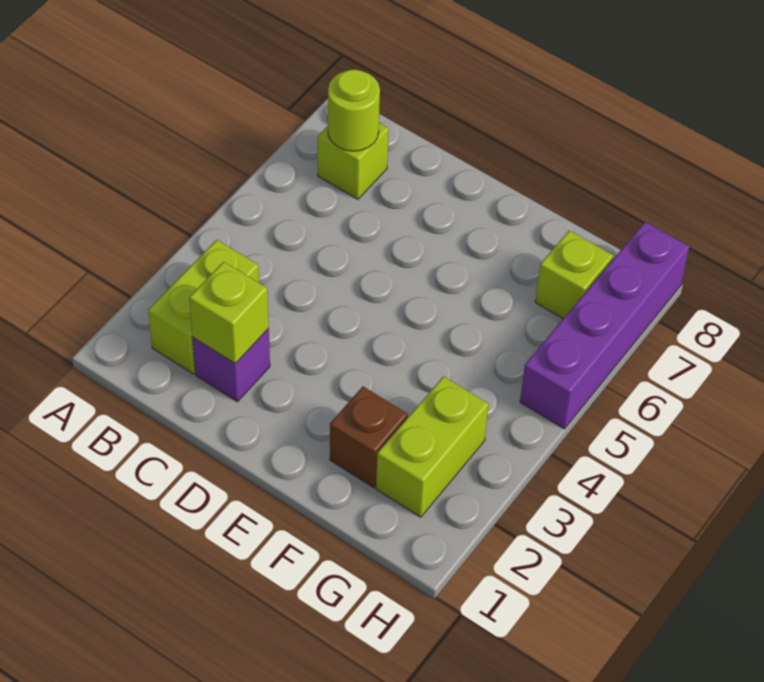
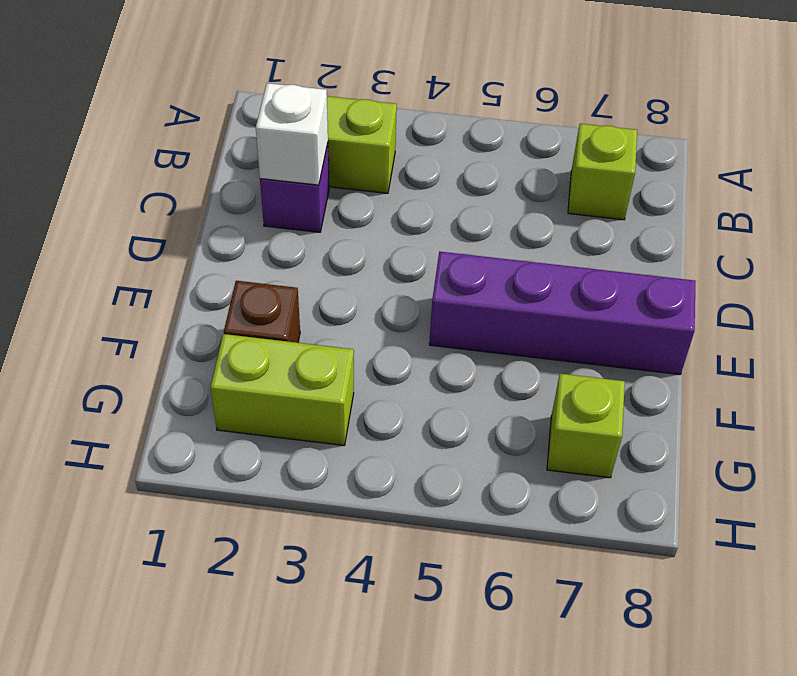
lime 1x1 round brick [328,70,380,151] -> none
lime 1x1 brick [189,262,269,364] -> white 1x1 brick [256,83,328,185]
purple 1x4 brick [520,222,689,429] -> purple 1x4 brick moved to [429,252,695,375]

